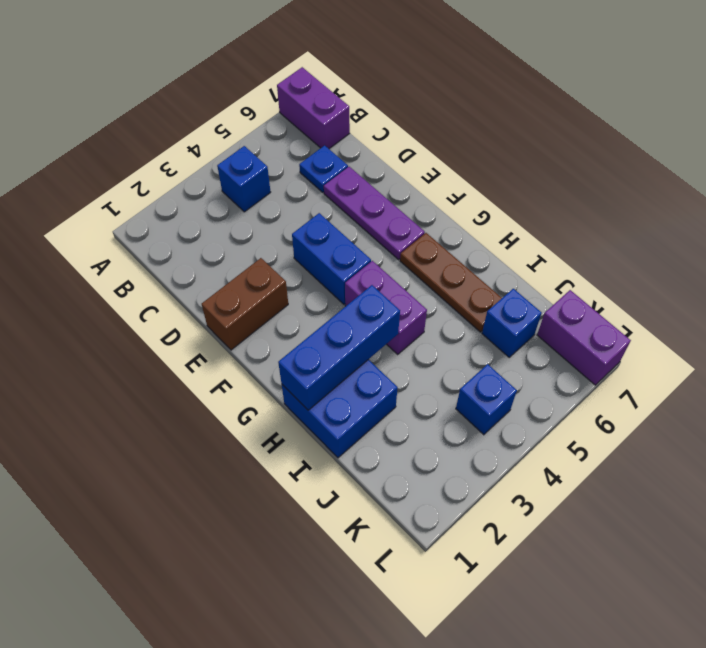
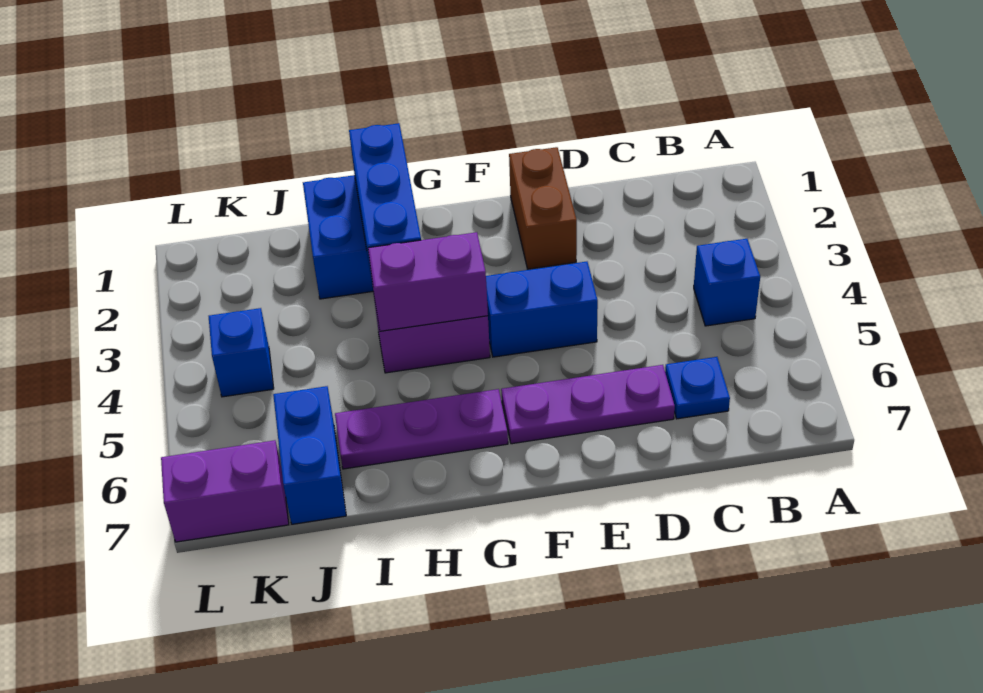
purple 1x2 brick [277,67,350,149] -> purple 1x2 brick moved to [368,232,488,331]
brown 1x3 plate [400,233,502,332] -> purple 1x3 plate [335,389,508,469]
blue 1x1 brick [482,289,542,357] -> blue 1x2 brick [273,386,346,524]

